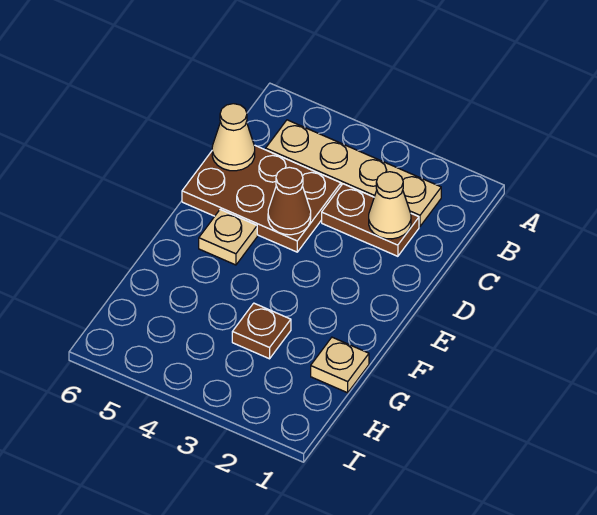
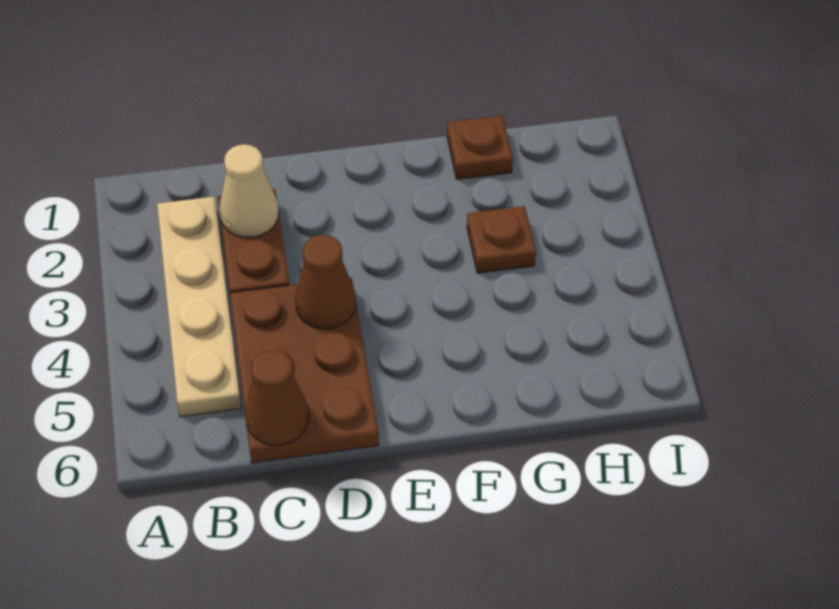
tan 1x1 cone [212,104,255,171] -> brown 1x1 cone [245,350,309,445]
tan 1x1 plate [199,209,257,265] -> none
tan 1x1 plate [311,337,369,393] -> brown 1x1 plate [447,116,513,179]

